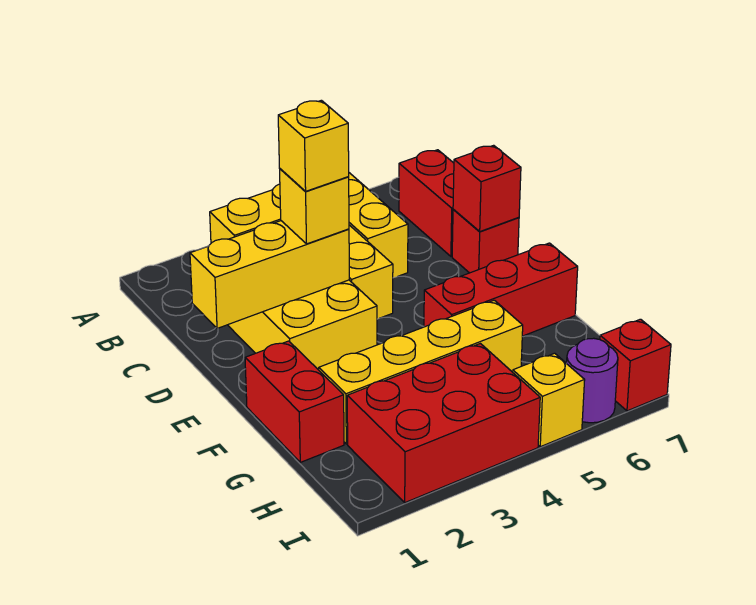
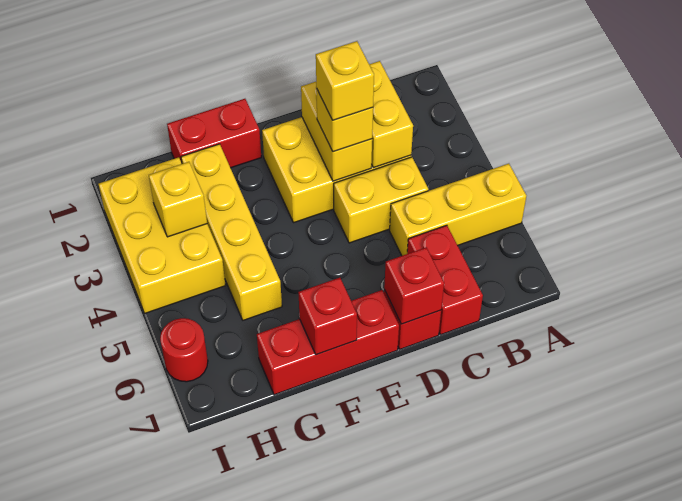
red 1x2 brick [399,150,454,256] -> red 1x2 brick turned to [407,225,483,335]
yellow 1x3 brick [190,221,349,328] -> yellow 1x2 brick [301,82,372,181]
red 1x3 brick [424,243,578,336] -> red 1x3 brick turned to [257,290,399,395]
red 2x3 brick [347,344,540,503] -> yellow 2x3 brick [98,157,226,313]
yellow 1x1 brick [513,353,585,447] -> yellow 1x1 brick moved to [149,162,207,237]
purple 1x1 round brick [566,338,618,423] -> red 1x1 round brick [160,318,208,382]
red 1x1 brick [600,319,671,411] -> red 1x1 brick moved to [298,278,357,355]

